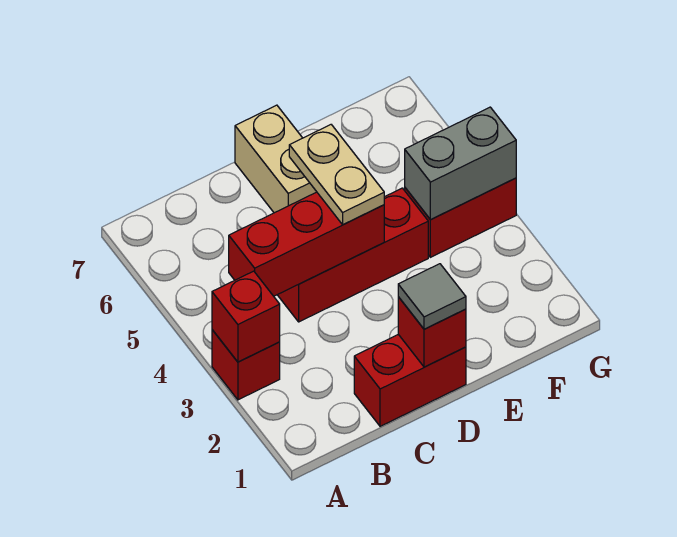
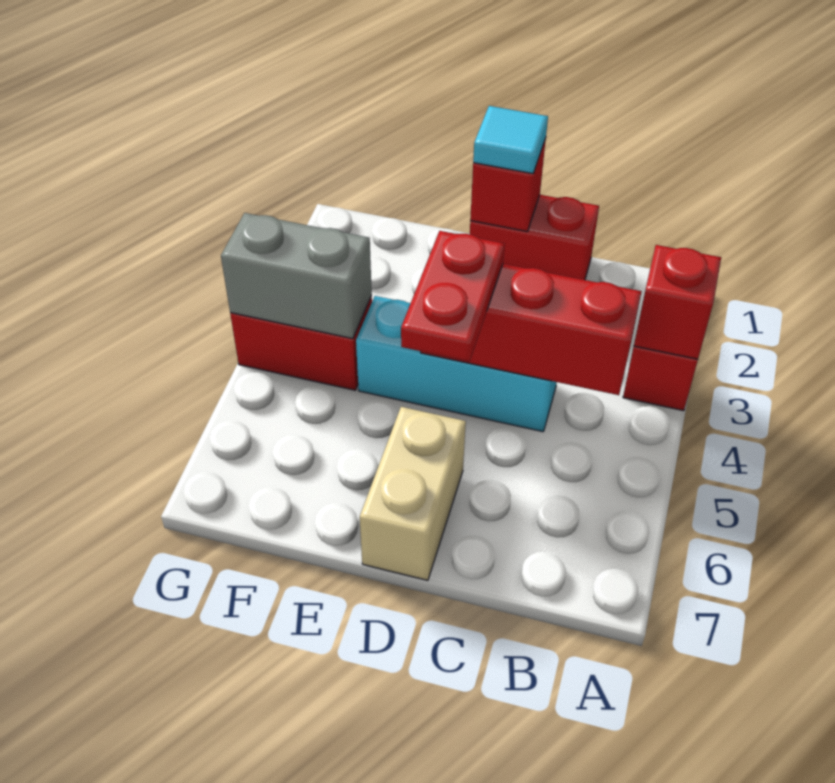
red 1x3 brick [278,188,428,322] -> cyan 1x3 brick [356,296,557,432]
grey 1x1 tile [398,264,466,329] -> cyan 1x1 tile [473,106,548,174]
tan 1x2 plate [289,125,384,225] -> red 1x2 plate [401,231,505,361]

